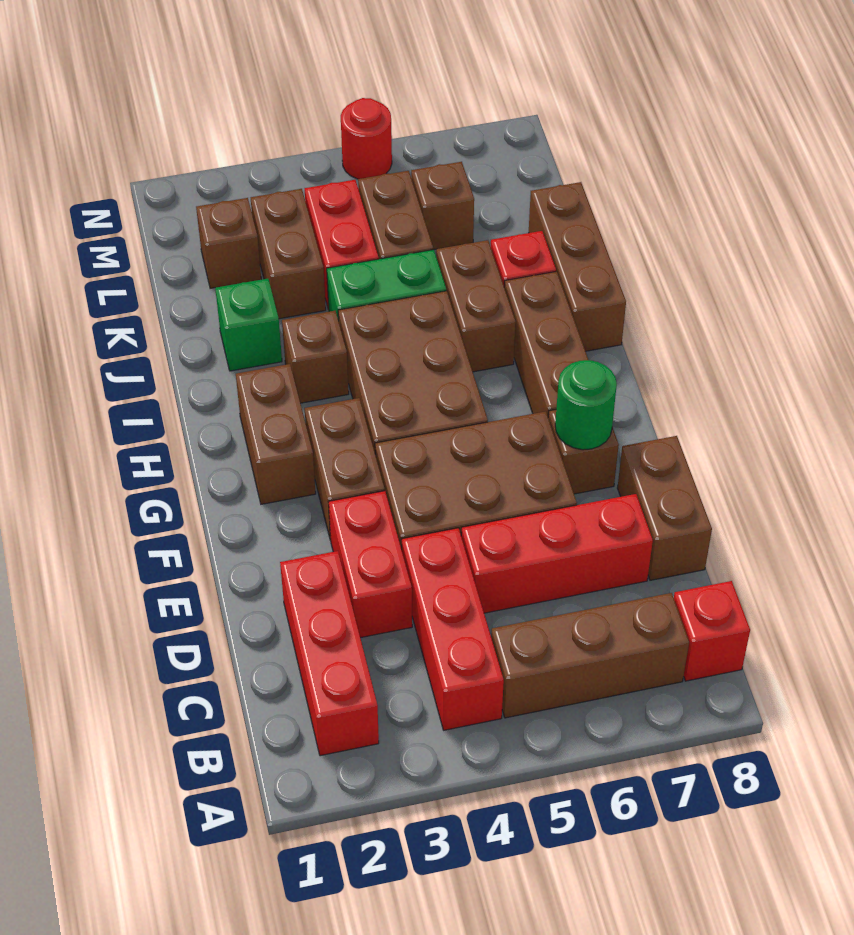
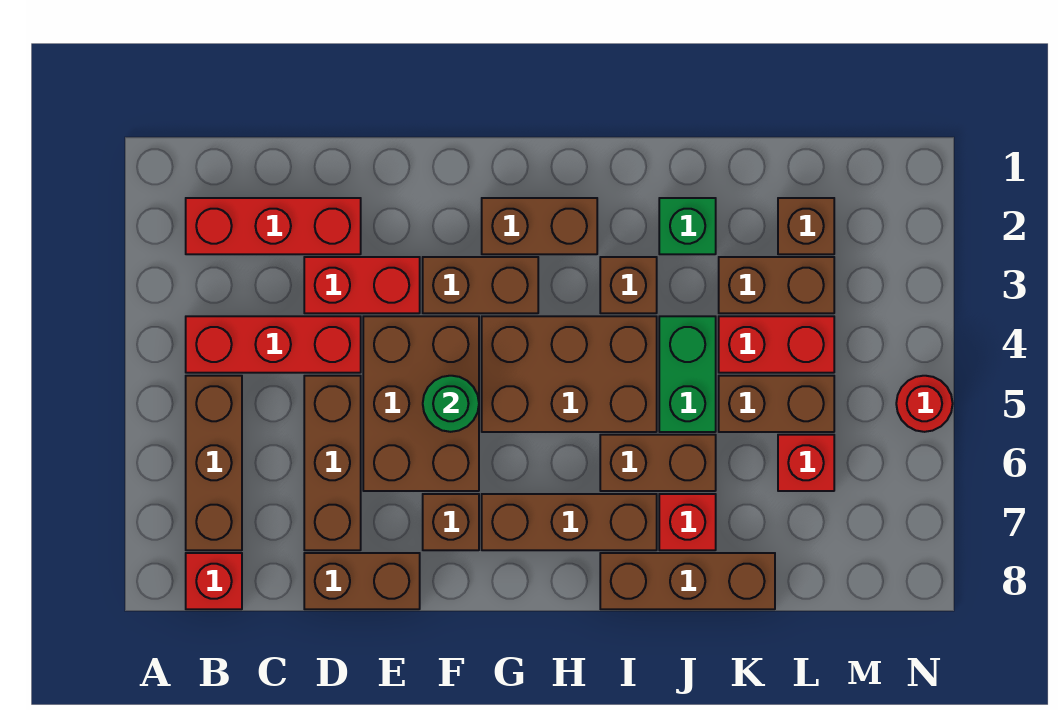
red 1x3 brick [461,494,653,613] -> brown 1x3 brick [304,376,361,550]
green 1x1 round brick [555,360,617,450] -> green 1x1 round brick moved to [423,376,479,432]
brown 1x1 brick [411,162,474,250] -> red 1x1 brick [778,435,834,491]

